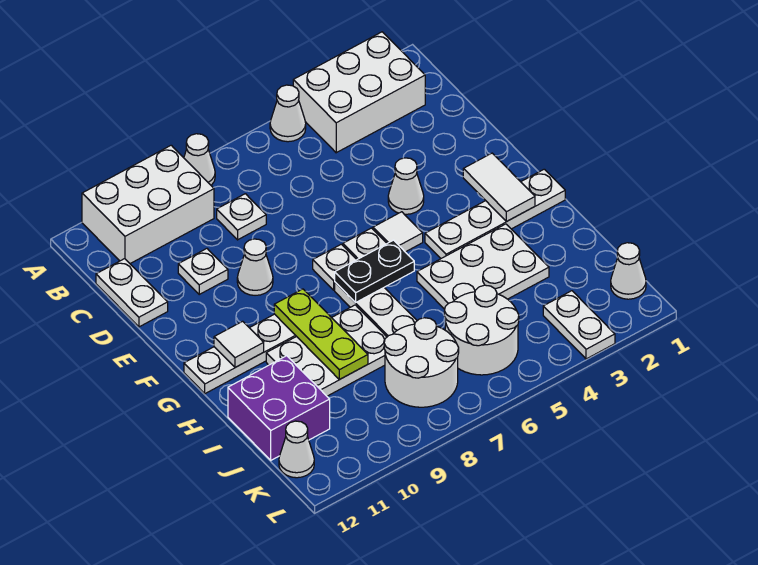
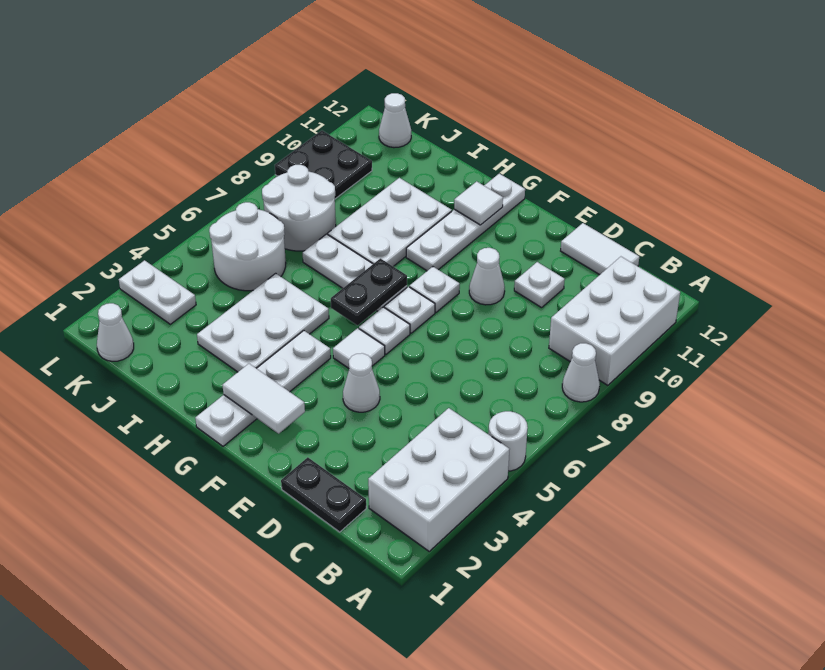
white 1x1 cone [270,85,306,142] -> white 1x1 round brick [488,411,528,471]
none -> black 1x2 plate [281,457,366,532]
white 1x1 plate [217,194,266,240] -> white 1x1 plate moved to [409,267,460,312]
white 1x2 plate [96,259,168,327] -> white 1x2 tile [561,223,639,275]
lime 1x3 plate [274,289,368,380] -> none
purple 2x2 brick [228,356,330,460] -> none
none -> black 2x2 plate [275,131,372,199]

